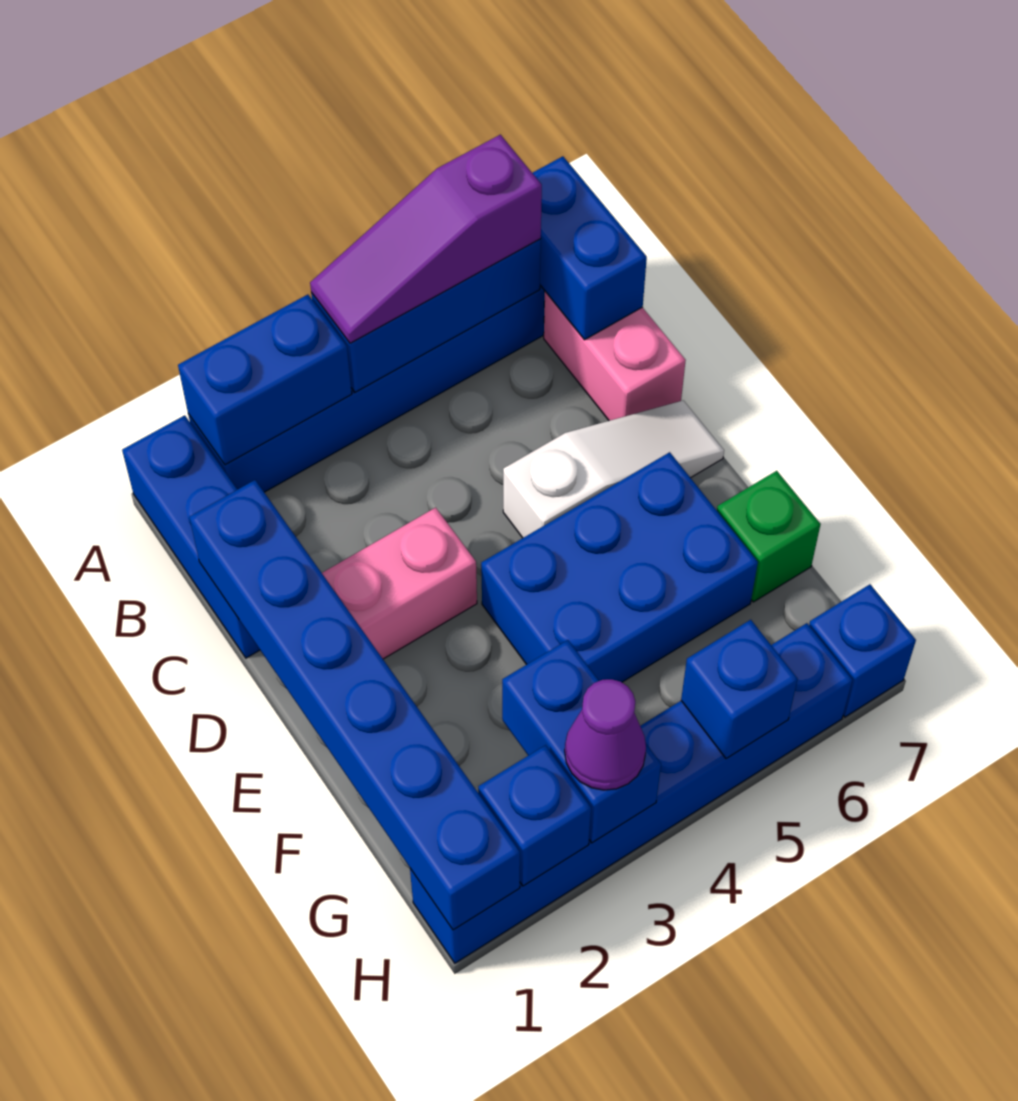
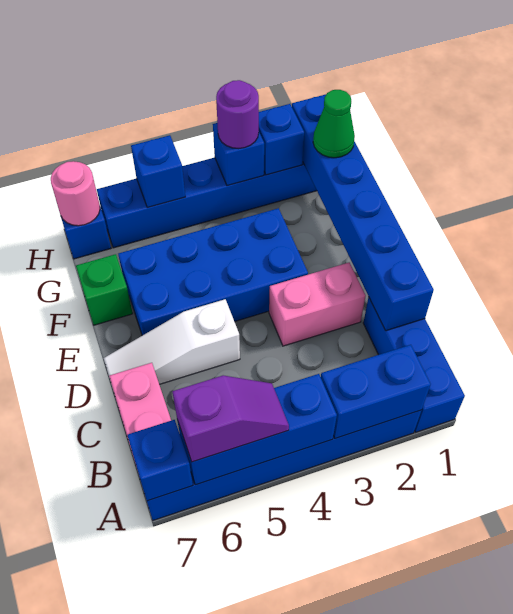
purple 1x3 slope [310,135,542,343] -> purple 1x2 slope [172,375,289,462]
blue 1x2 brick [533,156,647,340] -> blue 1x1 brick [127,420,193,501]
blue 2x3 brick [481,452,758,682] -> blue 2x4 brick [118,208,308,336]
none -> green 1x1 cone [313,90,355,158]
blue 1x2 brick [502,640,661,843] -> blue 1x1 brick [213,123,264,186]
purple 1x1 cone [565,679,646,790] -> purple 1x1 round brick [216,80,259,149]
none -> pink 1x1 round brick [51,161,100,226]

